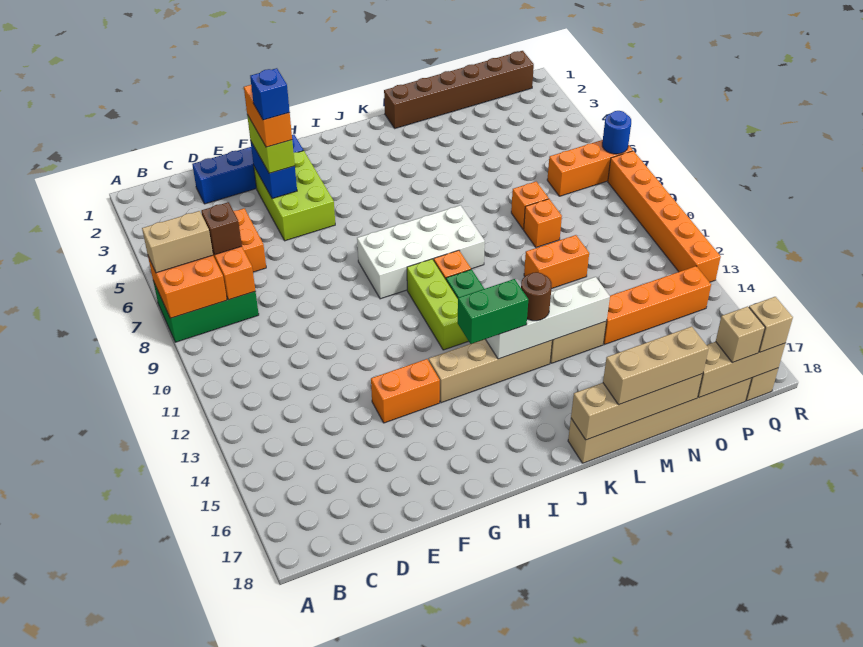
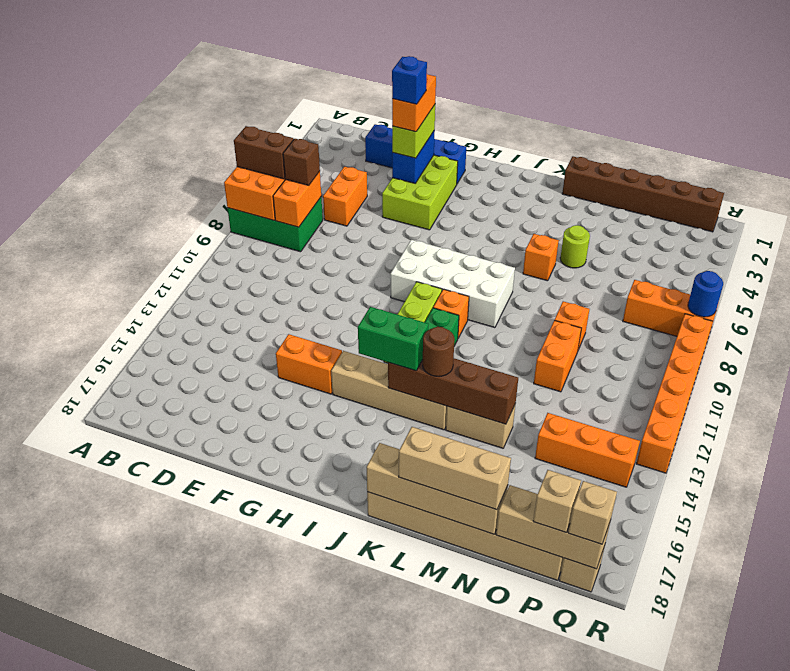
tan 1x2 brick [142,211,213,273] -> brown 1x2 brick [234,126,294,179]
white 1x4 brick [486,277,610,359] -> brown 1x4 brick [388,358,518,424]
none -> lime 1x1 round brick [560,225,590,268]
orange 1x2 brick [524,235,589,289] -> orange 1x2 brick turned to [534,320,581,392]
orange 1x1 brick [511,182,549,230] -> orange 1x1 brick moved to [523,234,559,281]
orange 1x4 brick [604,266,711,344] -> orange 1x3 brick [535,413,640,487]

